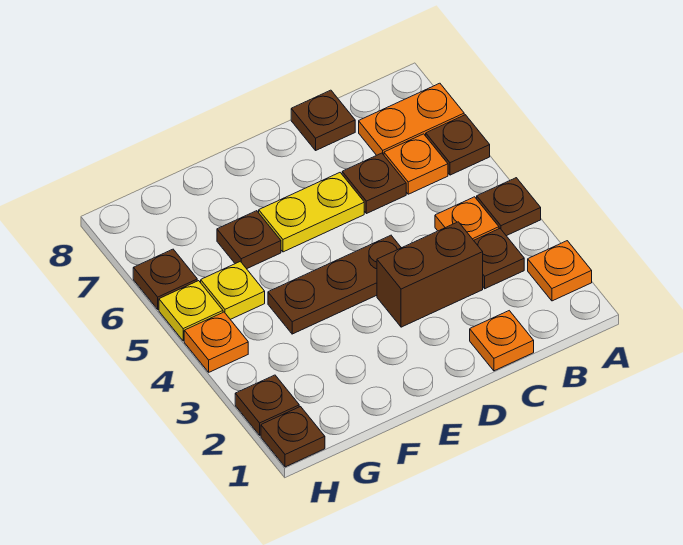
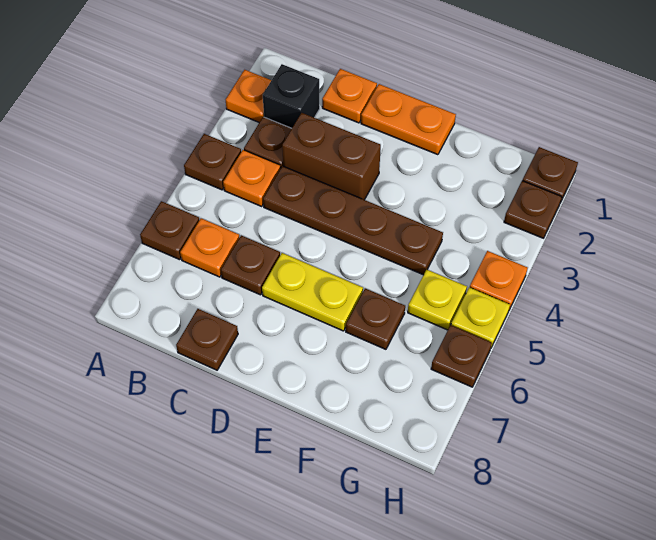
orange 1x2 plate [359,83,464,155] -> orange 1x2 plate moved to [361,84,456,155]
none -> black 1x1 brick [263,64,320,128]
brown 1x3 plate [268,235,401,334] -> brown 1x4 plate [263,166,443,275]

